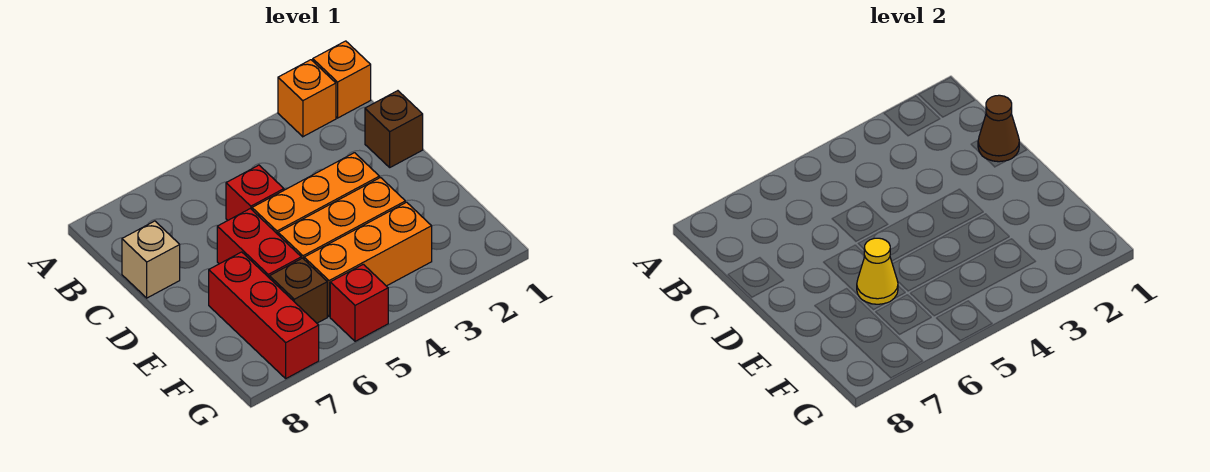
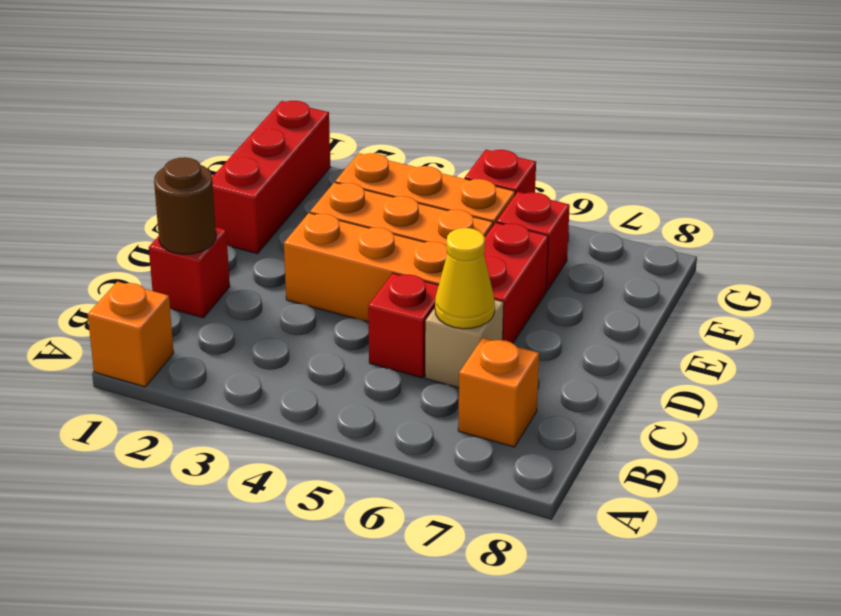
orange 1x1 brick [278,60,336,137] -> orange 1x1 brick moved to [458,338,539,447]
brown 1x1 brick [365,91,423,167] -> red 1x1 brick [149,227,230,318]
brown 1x1 cone [978,95,1019,162] -> brown 1x1 round brick [154,157,216,254]
tan 1x1 brick [122,221,180,298] -> tan 1x1 brick moved to [425,299,504,388]
yellow 1x1 cone [857,238,898,304] -> yellow 1x1 cone moved to [435,228,495,329]
red 1x3 brick [209,252,319,378] -> red 1x3 brick moved to [212,101,330,254]
brown 1x1 brick [270,258,327,323] -> red 1x1 brick [497,192,570,291]

